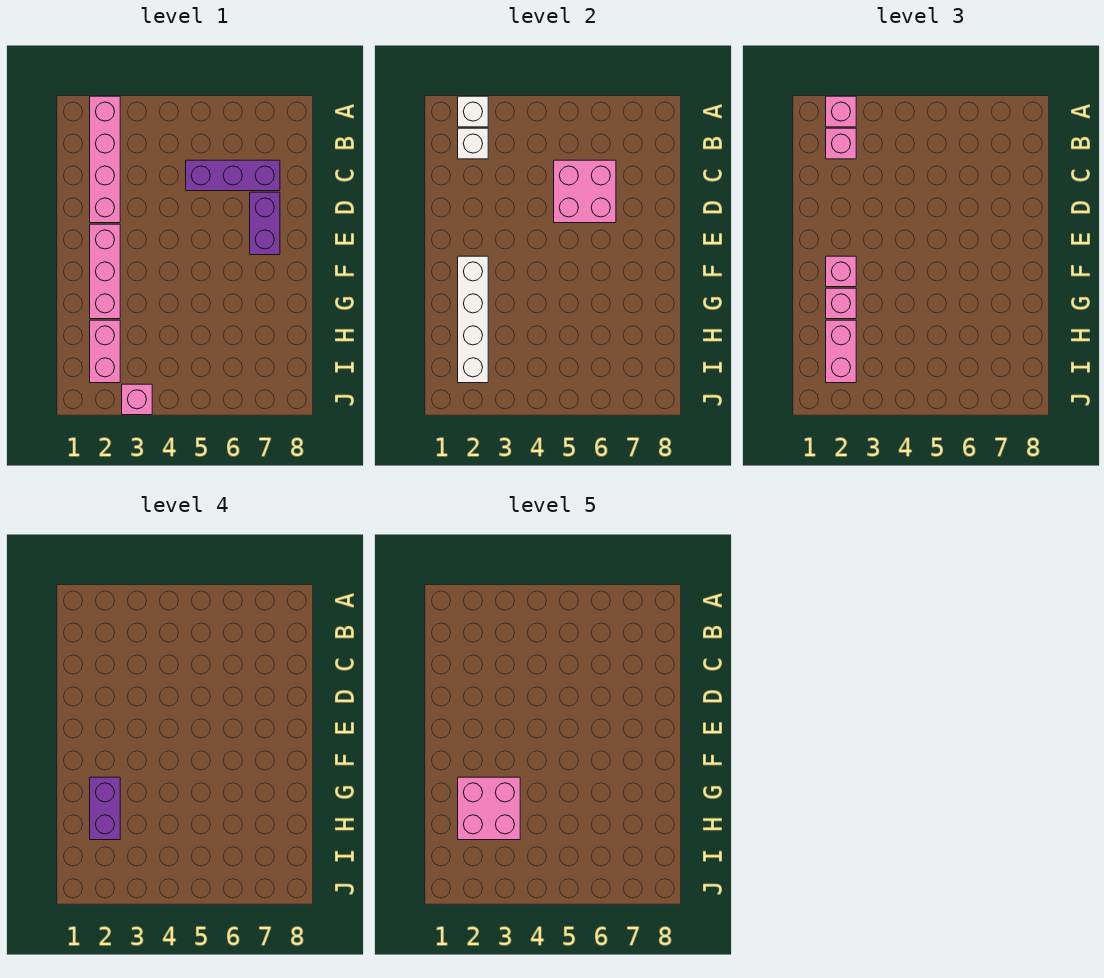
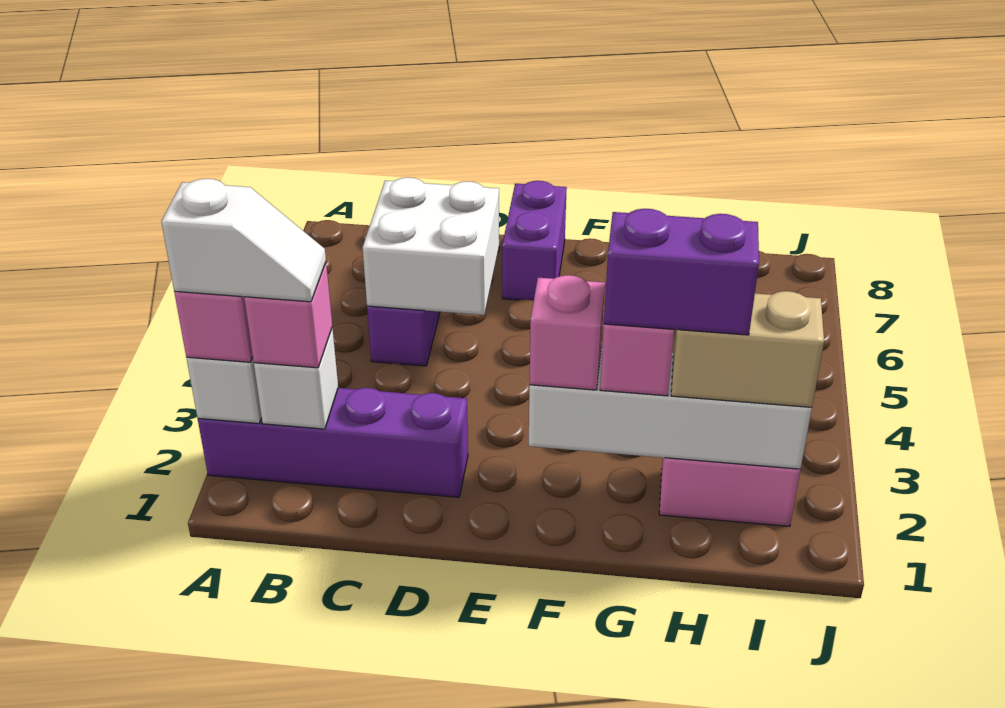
pink 1x4 brick [90,96,120,223] -> purple 1x4 brick [198,388,468,497]
none -> white 1x2 slope [161,179,326,302]
pink 2x2 brick [554,160,616,223] -> white 2x2 brick [363,177,499,315]
purple 1x2 brick [250,192,280,255] -> purple 1x2 brick turned to [502,181,567,301]
pink 1x3 brick [90,224,120,319] -> none
pink 2x2 brick [458,777,520,840] -> none
pink 1x2 brick [826,320,856,383] -> tan 1x2 brick [671,291,824,407]
pink 1x1 brick [122,384,152,415] -> none

